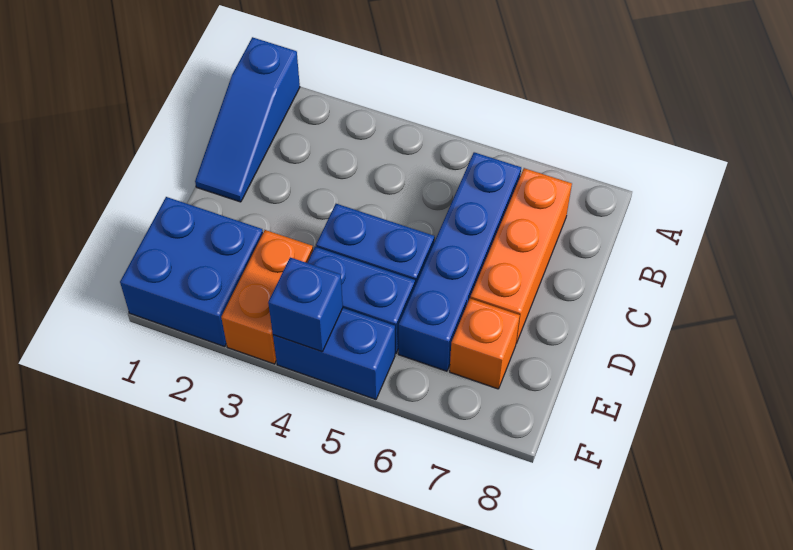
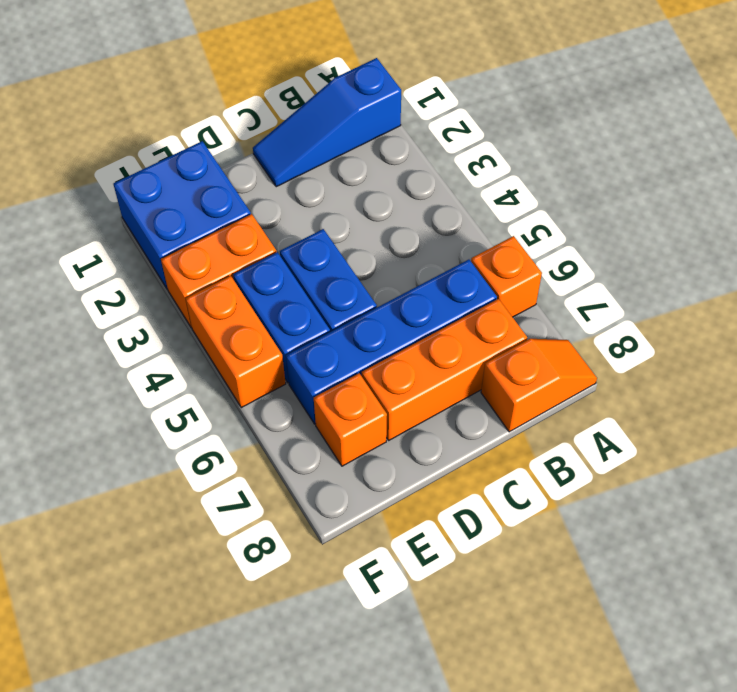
none -> orange 1x1 brick [471,236,542,317]
none -> orange 1x2 slope [481,339,597,432]
blue 1x2 brick [273,308,395,400] -> orange 1x2 brick [186,276,286,408]
blue 1x1 brick [268,257,343,352] -> none

